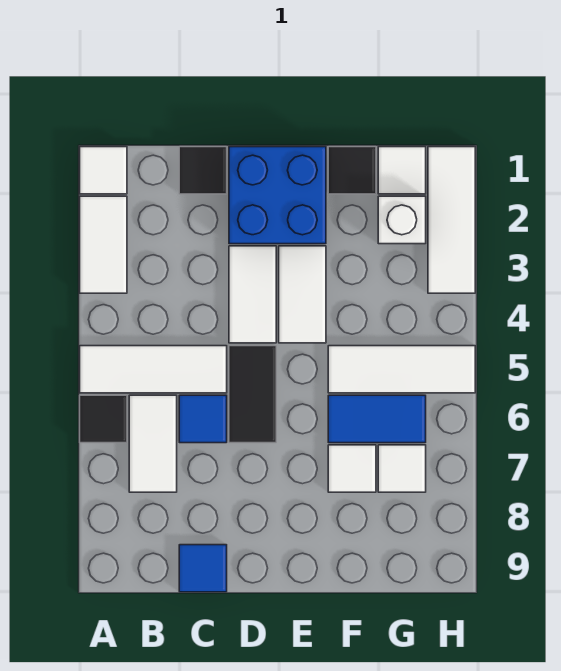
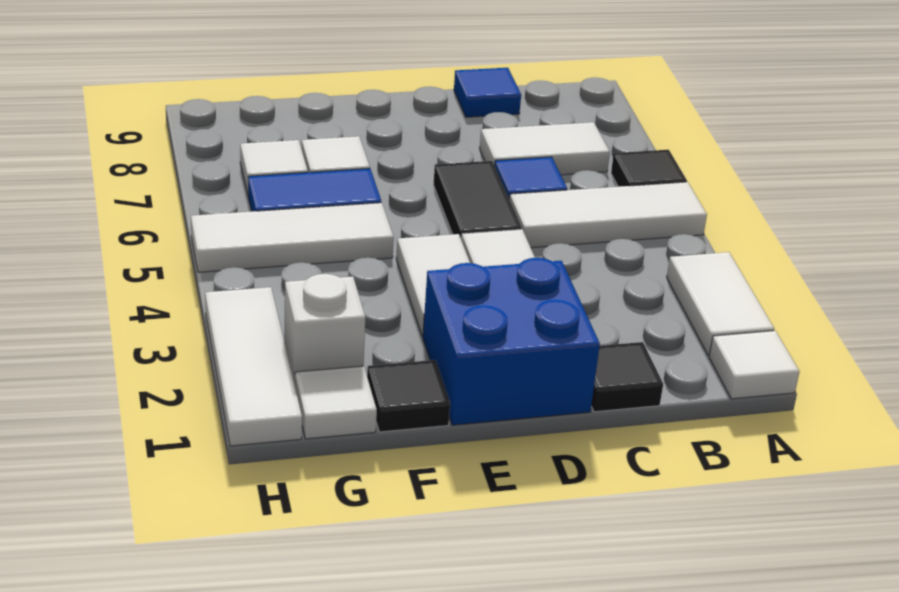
white 1x2 tile [129,395,177,492] -> white 1x2 tile turned to [480,122,610,175]

